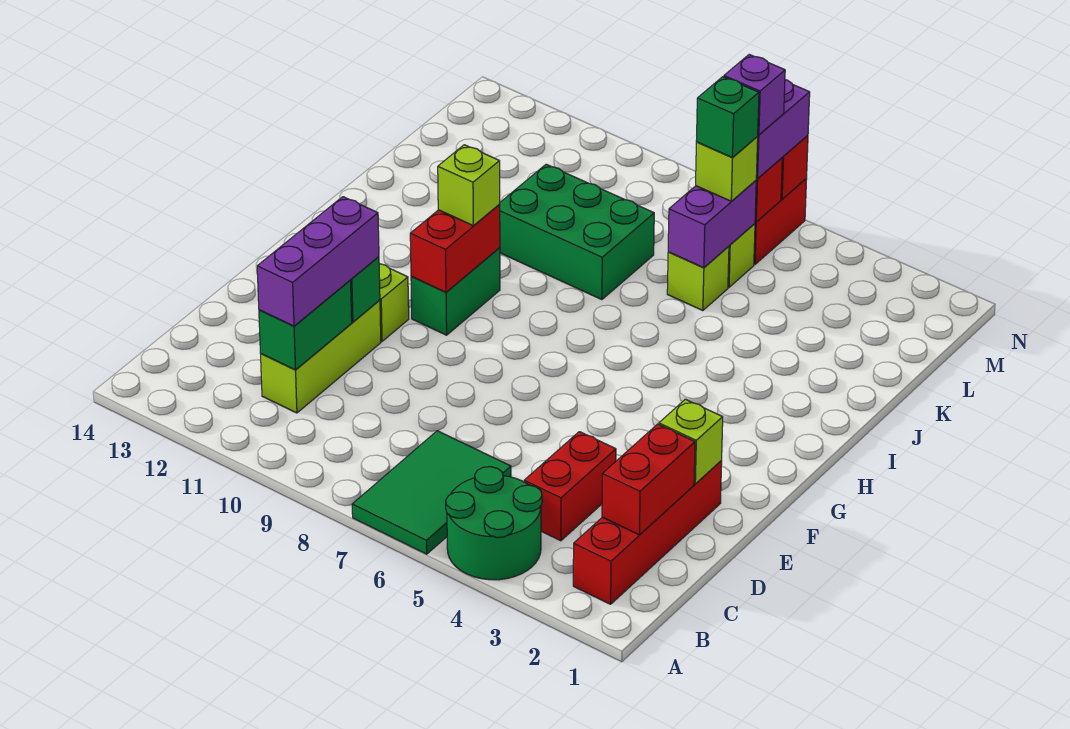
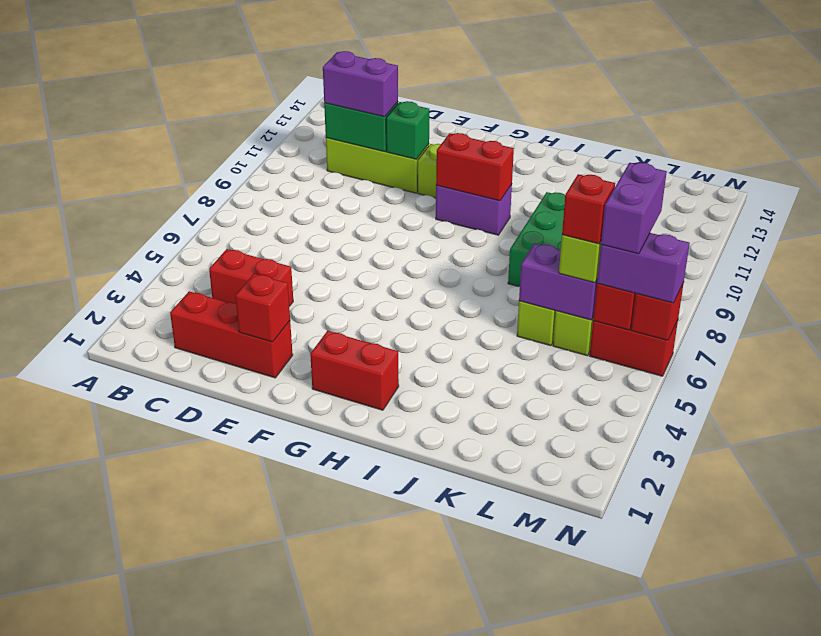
green 2x2 round brick [446,467,542,580] -> none
green 2x3 tile [352,431,511,554] -> none
red 1x4 brick [573,461,722,604] -> red 1x3 brick [170,291,293,378]
red 1x2 brick [602,424,695,535] -> red 1x2 brick moved to [310,331,399,410]
purple 1x3 brick [257,197,379,326] -> purple 1x2 brick [323,51,398,117]
lime 1x1 brick [659,399,723,484] -> red 1x1 brick [235,274,290,342]
green 1x2 brick [411,248,500,335] -> purple 1x2 brick [436,184,512,235]
lime 1x1 brick [438,145,500,226] -> none
green 1x1 brick [696,77,759,158] -> red 1x1 brick [562,174,615,244]
purple 1x1 brick [724,54,785,135] -> purple 1x2 brick [601,163,667,254]

